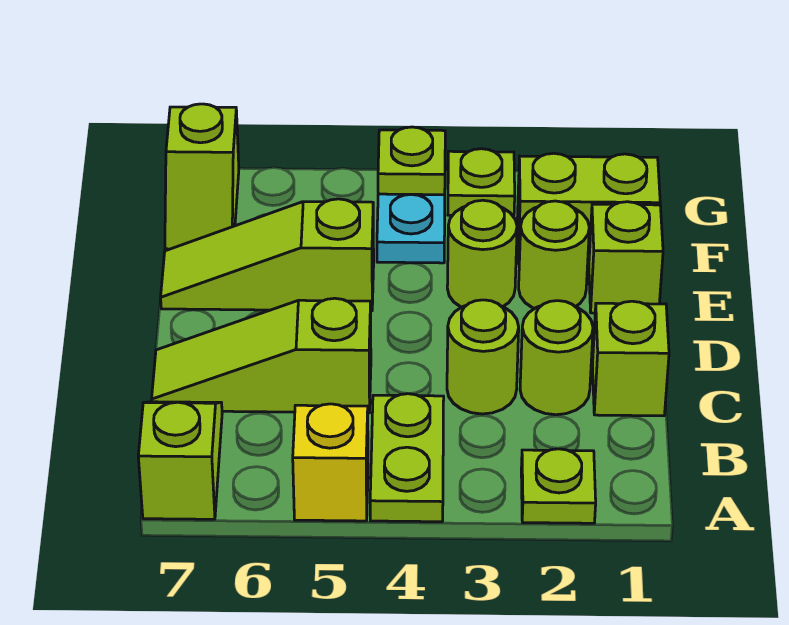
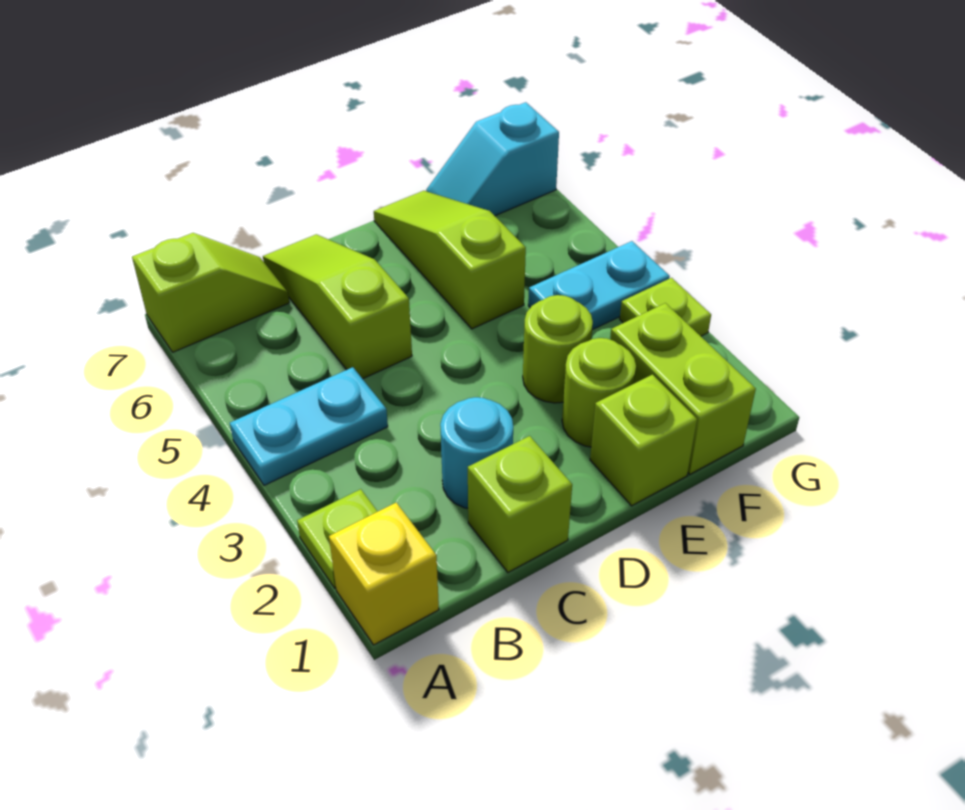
lime 1x2 plate [370,394,444,522] -> cyan 1x2 plate [230,367,388,485]
yellow 1x1 brick [293,404,368,521] -> yellow 1x1 brick moved to [329,503,439,645]
lime 1x1 round brick [520,301,593,415] -> cyan 1x1 round brick [440,397,513,508]
lime 1x1 round brick [447,300,519,414] -> none
lime 1x2 slope [165,104,239,251] -> cyan 1x2 slope [426,102,559,216]
lime 1x1 plate [378,127,445,195] -> none

